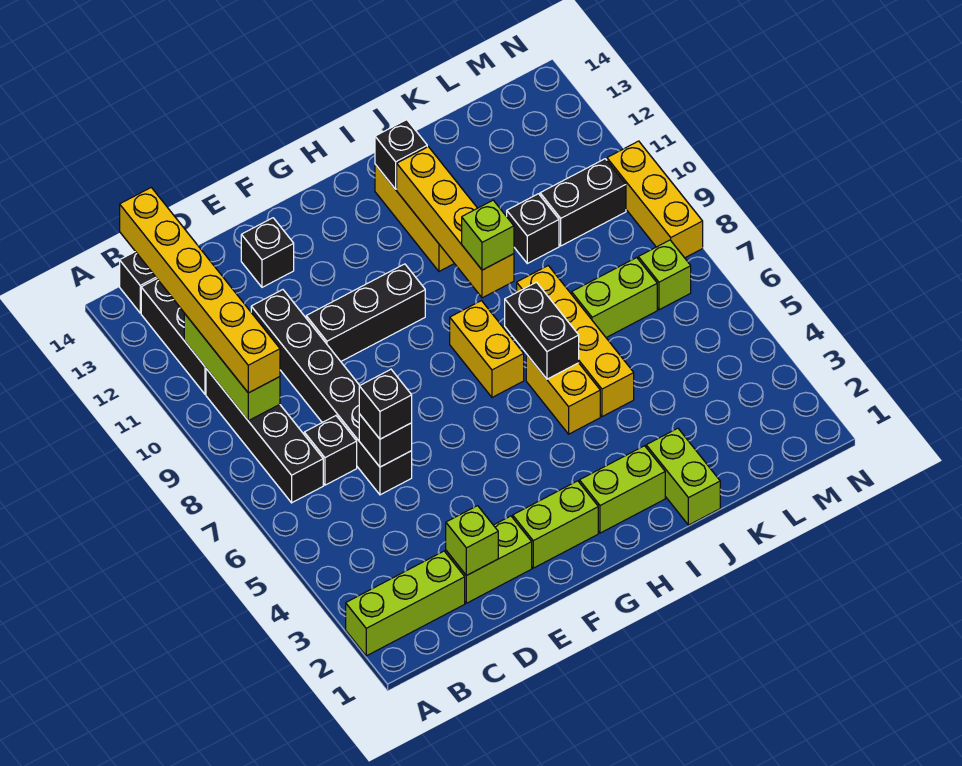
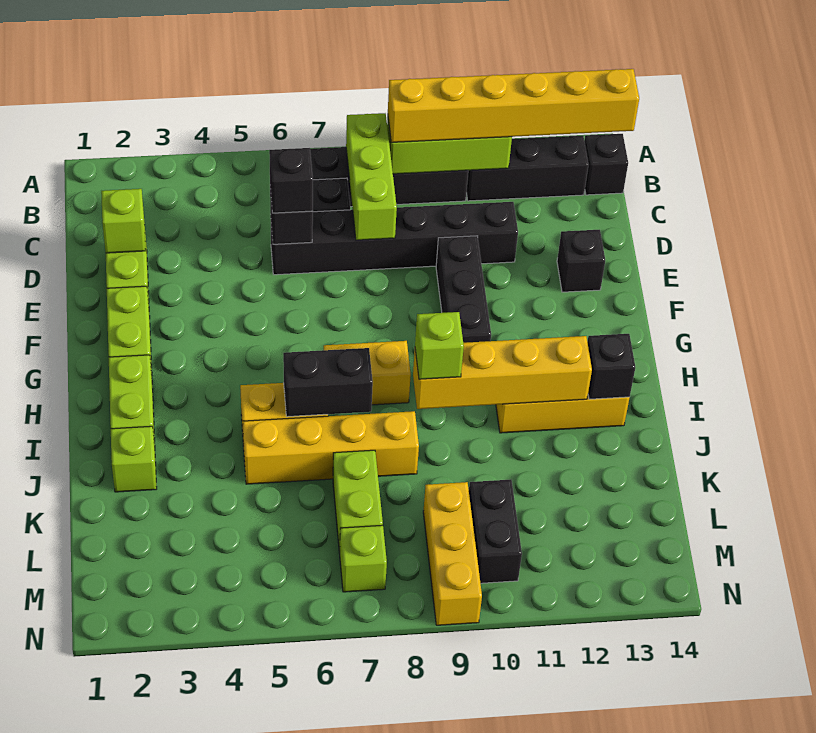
lime 1x3 brick [346,551,465,656] -> lime 1x3 brick moved to [346,113,397,240]
lime 1x2 brick [646,428,720,525] -> lime 1x1 brick [111,426,157,492]
black 1x1 brick [507,194,559,263] -> none
yellow 1x3 brick [607,141,703,258] -> yellow 1x3 brick turned to [423,482,482,625]

